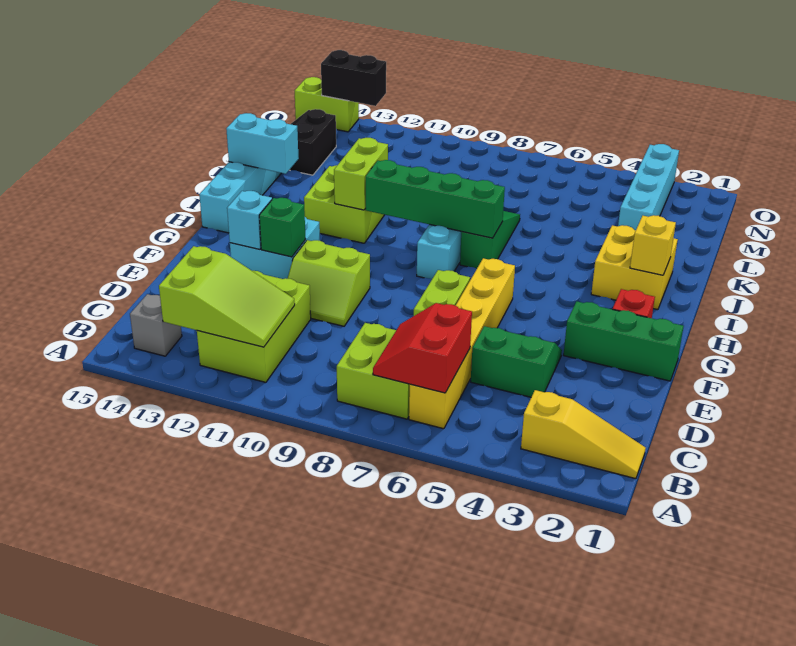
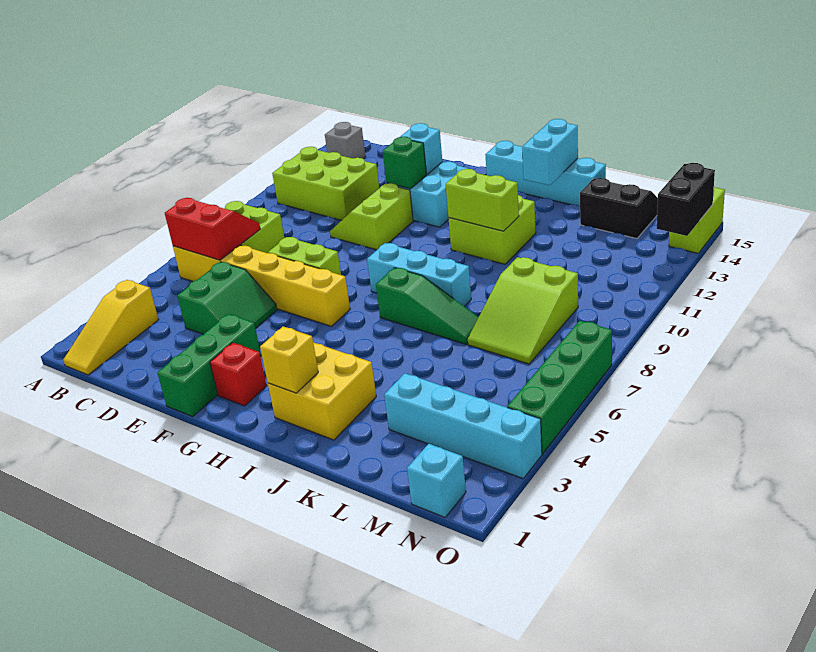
lime 2x3 slope [159,246,295,347] -> lime 2x3 slope moved to [468,257,578,364]
green 1x4 brick [366,160,505,238] -> green 1x4 brick moved to [507,321,612,454]
none -> cyan 1x1 brick [407,444,466,517]

